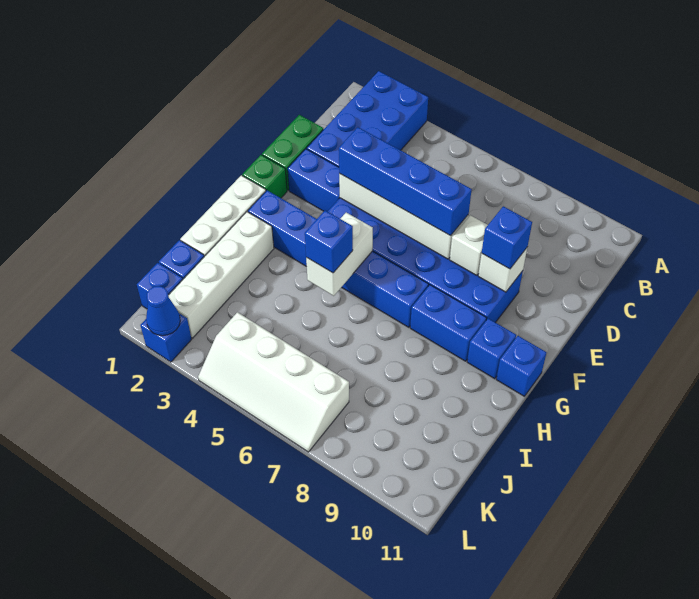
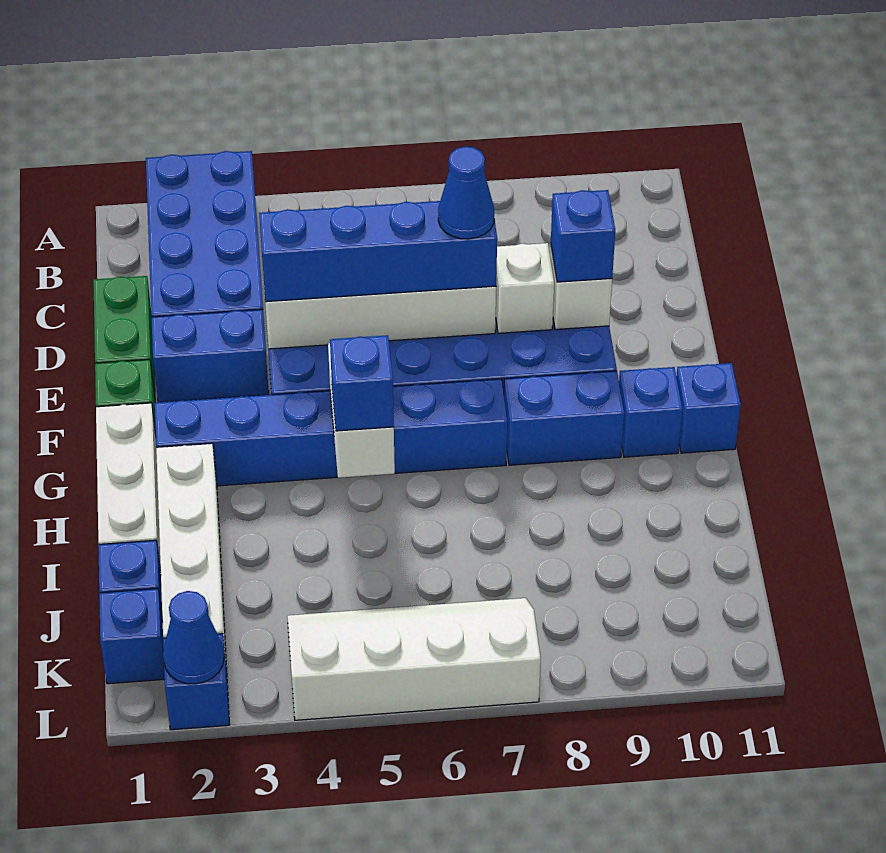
none -> blue 1x1 cone [438,147,494,239]
white 2x4 slope [198,312,349,452] -> white 2x4 slope turned to [287,598,541,720]

